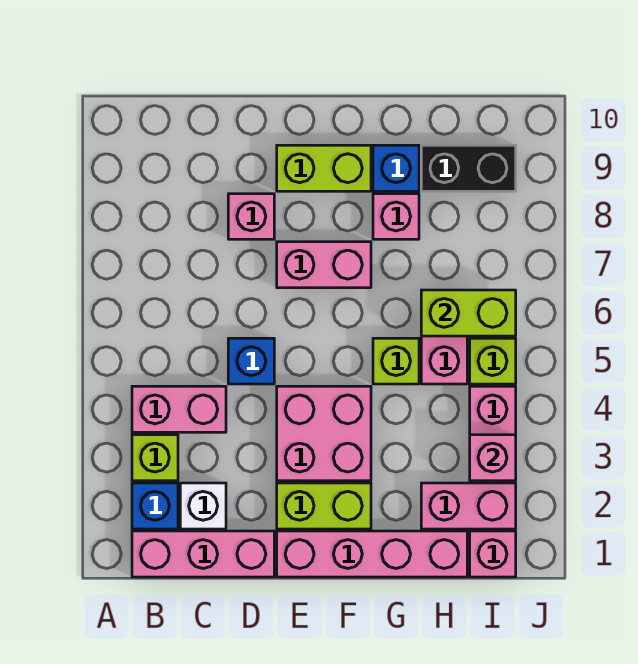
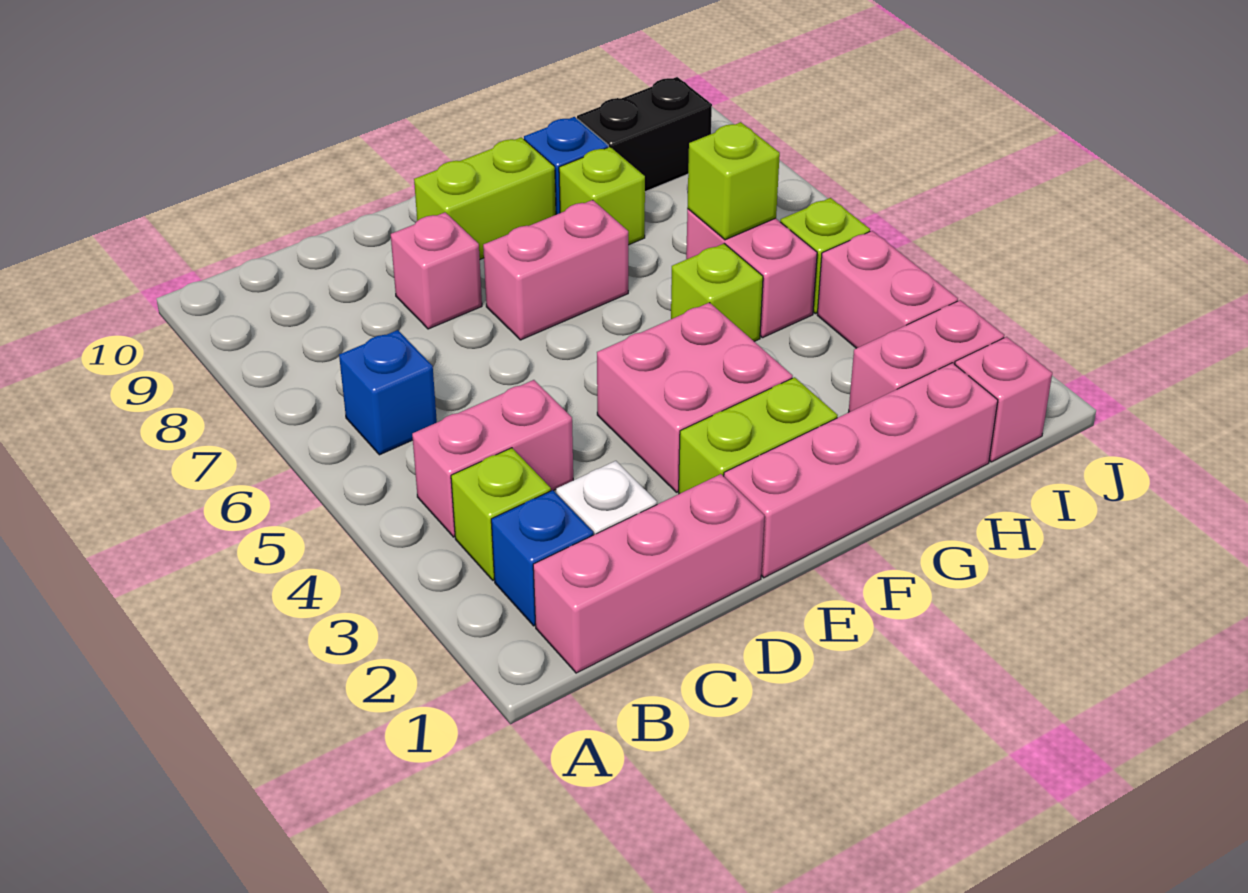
blue 1x1 brick [228,338,274,384] -> blue 1x1 brick moved to [339,330,437,455]
pink 1x1 brick [373,194,419,239] -> lime 1x1 brick [559,147,645,245]
lime 1x2 brick [421,290,516,336] -> lime 1x1 brick [687,122,780,240]
pink 1x1 brick [470,435,516,481] -> none

